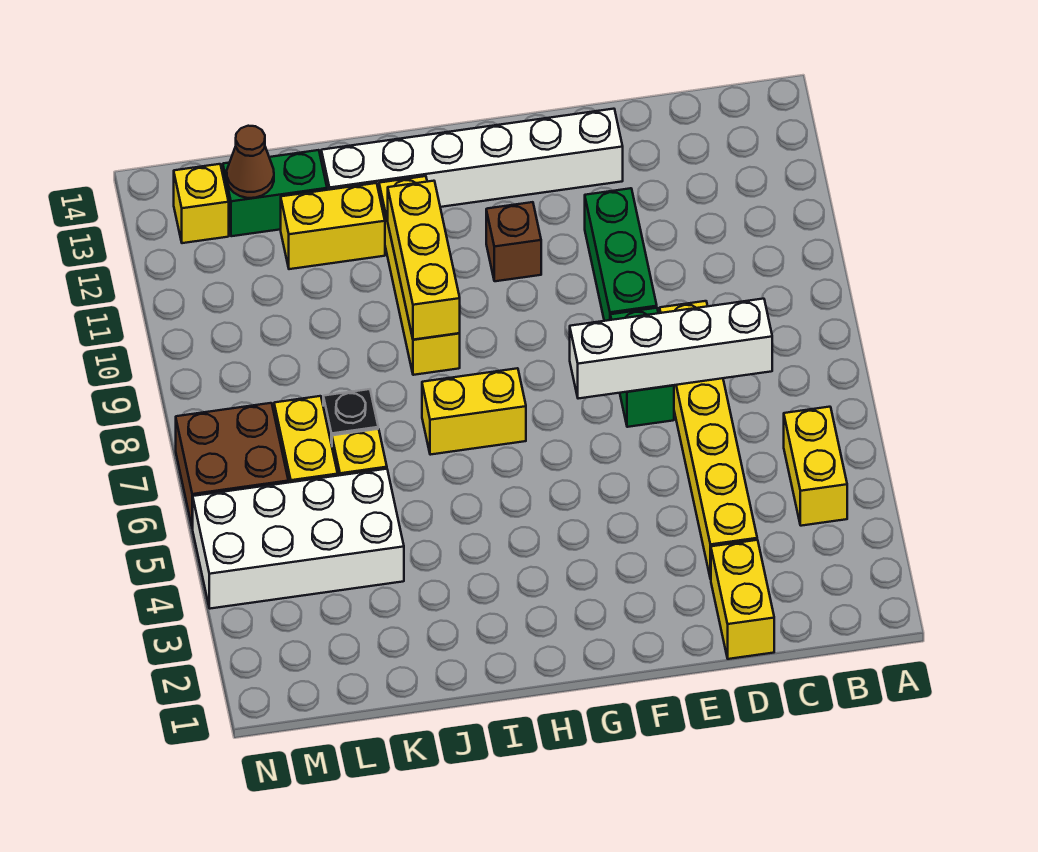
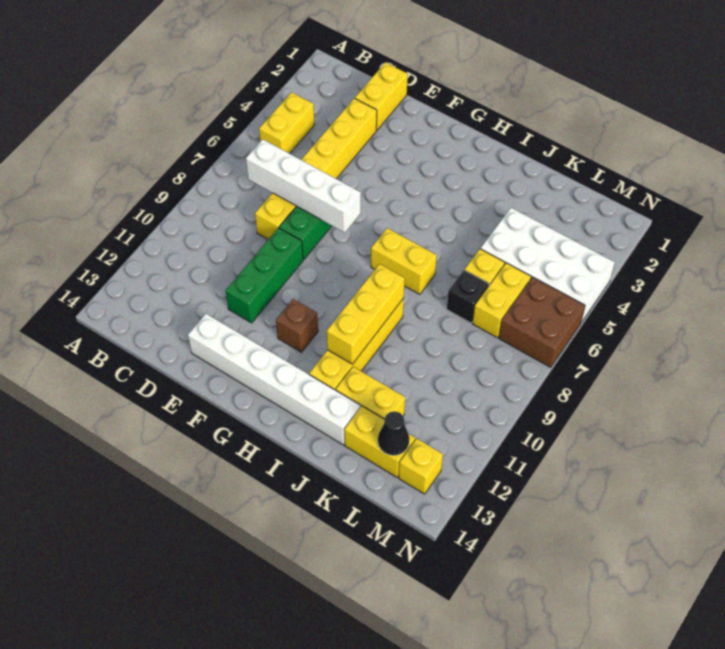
green 1x2 brick [223,150,327,236] -> yellow 1x2 brick [344,406,415,477]
brown 1x1 cone [227,126,274,198] -> black 1x1 cone [378,411,409,455]

